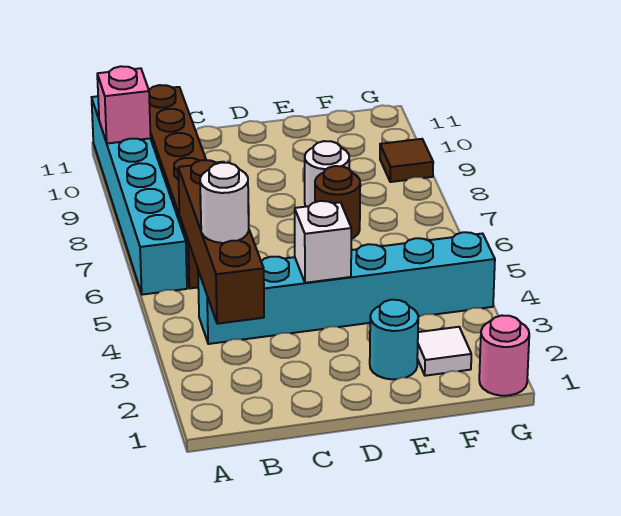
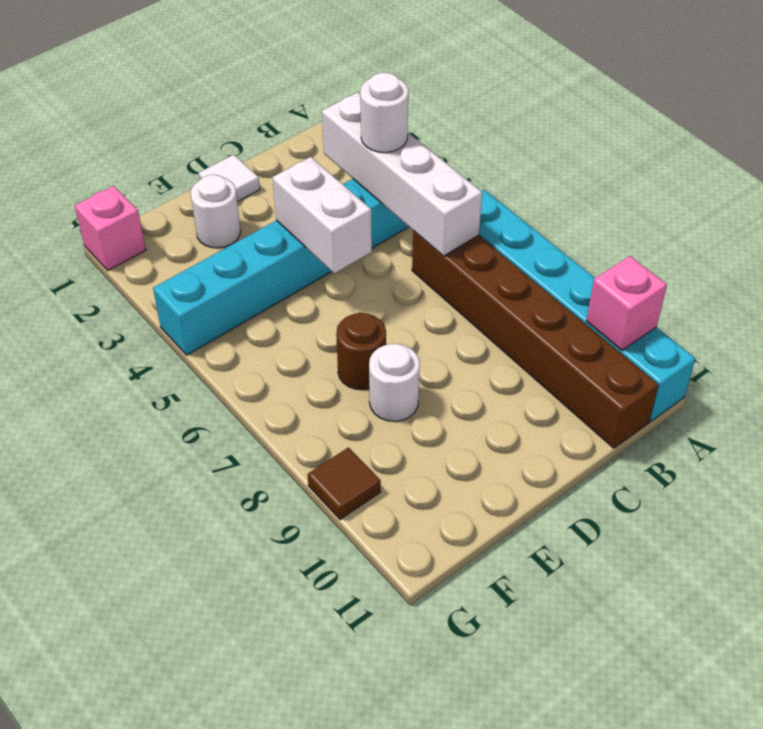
brown 1x4 brick [178,160,264,324] -> white 1x4 brick [322,92,482,256]
white 1x1 brick [295,201,351,283] -> white 1x2 brick [273,157,372,274]
cyan 1x1 round brick [370,300,418,379] -> white 1x1 round brick [191,175,241,248]
white 1x1 tile [417,327,471,376] -> white 1x1 tile moved to [199,155,260,202]
pink 1x1 round brick [479,315,529,396] -> pink 1x1 brick [75,186,146,270]

